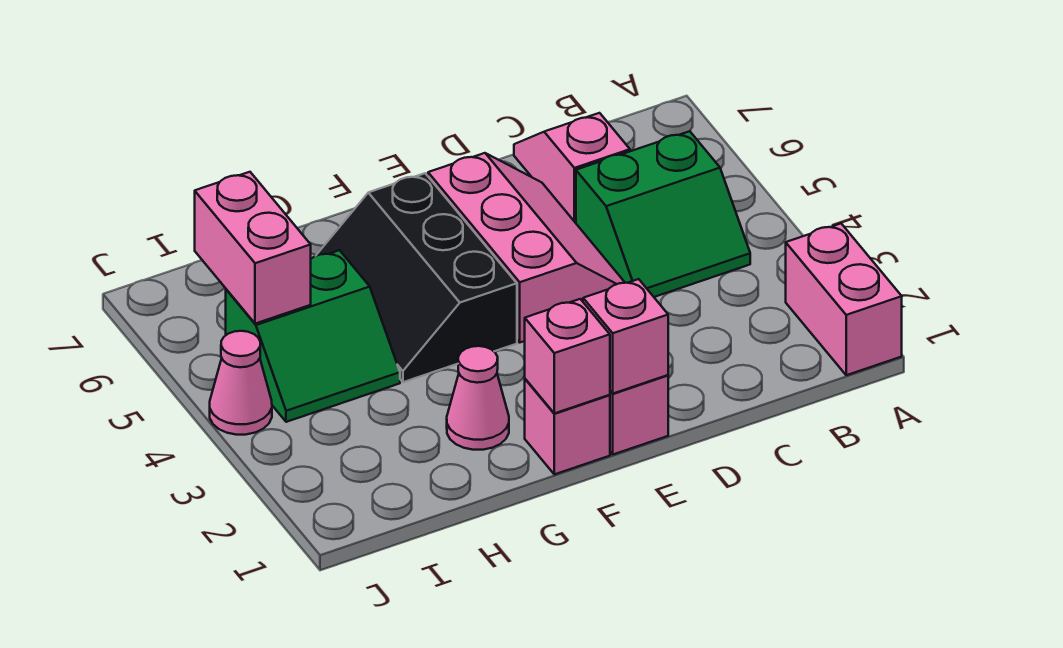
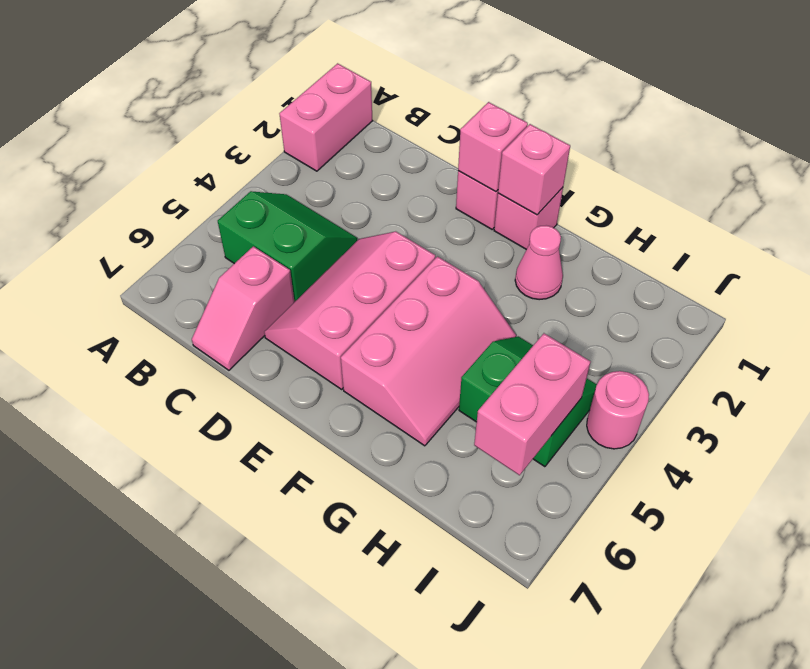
black 2x3 slope [316,173,517,382] -> pink 2x3 slope [341,257,516,446]
pink 1x1 cone [210,331,272,435] -> pink 1x1 round brick [587,371,649,449]

